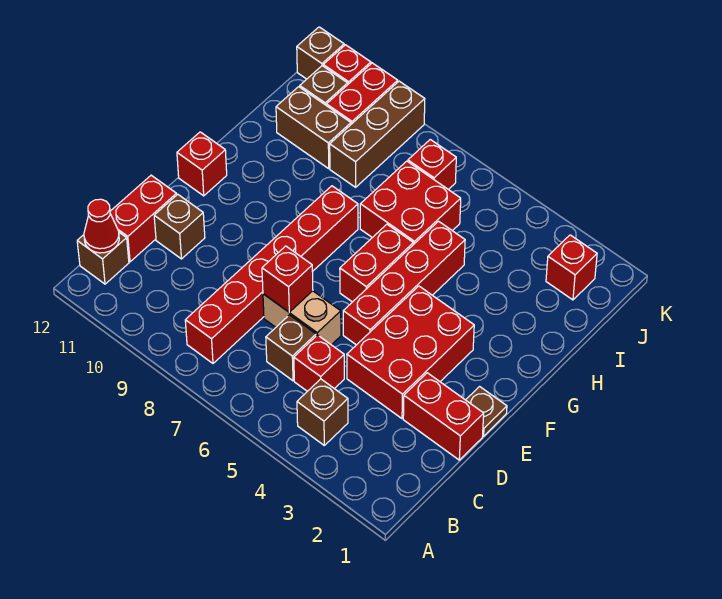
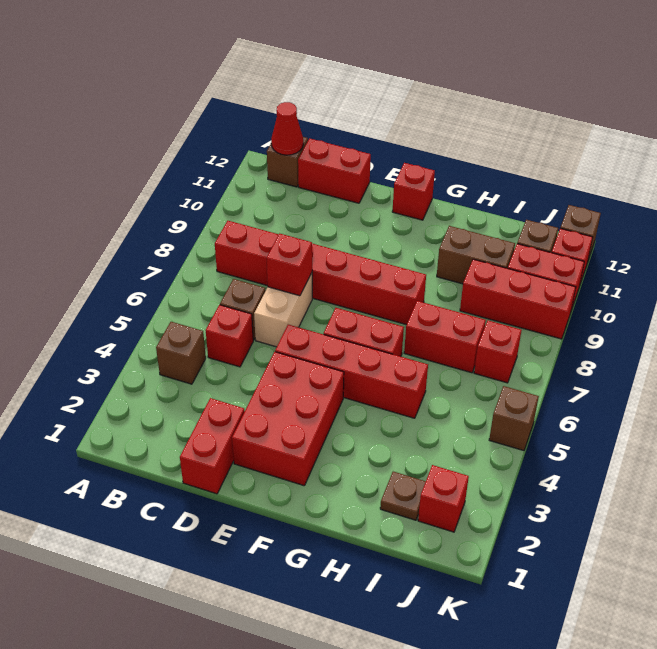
red 2x3 brick [347,286,474,418] -> red 2x3 brick turned to [232,352,344,486]
brown 1x1 brick [154,194,205,259] -> brown 1x1 brick moved to [489,386,539,451]
brown 1x1 plate [466,387,507,436] -> brown 1x1 plate moved to [380,472,426,520]
red 2x2 brick [360,161,461,245] -> red 1x2 brick [404,301,486,373]
brown 1x3 brick [330,81,425,187] -> red 1x3 brick [460,259,576,339]
brown 1x2 brick [276,87,351,168] -> brown 1x2 brick turned to [437,226,515,284]

